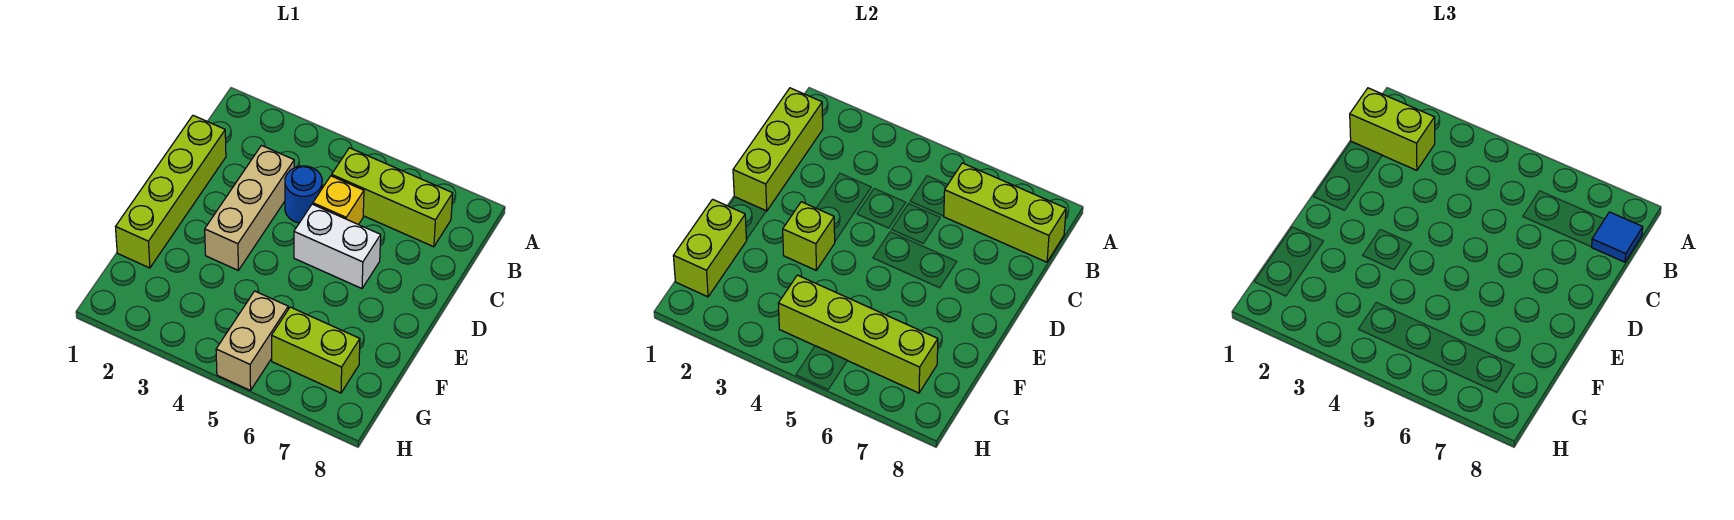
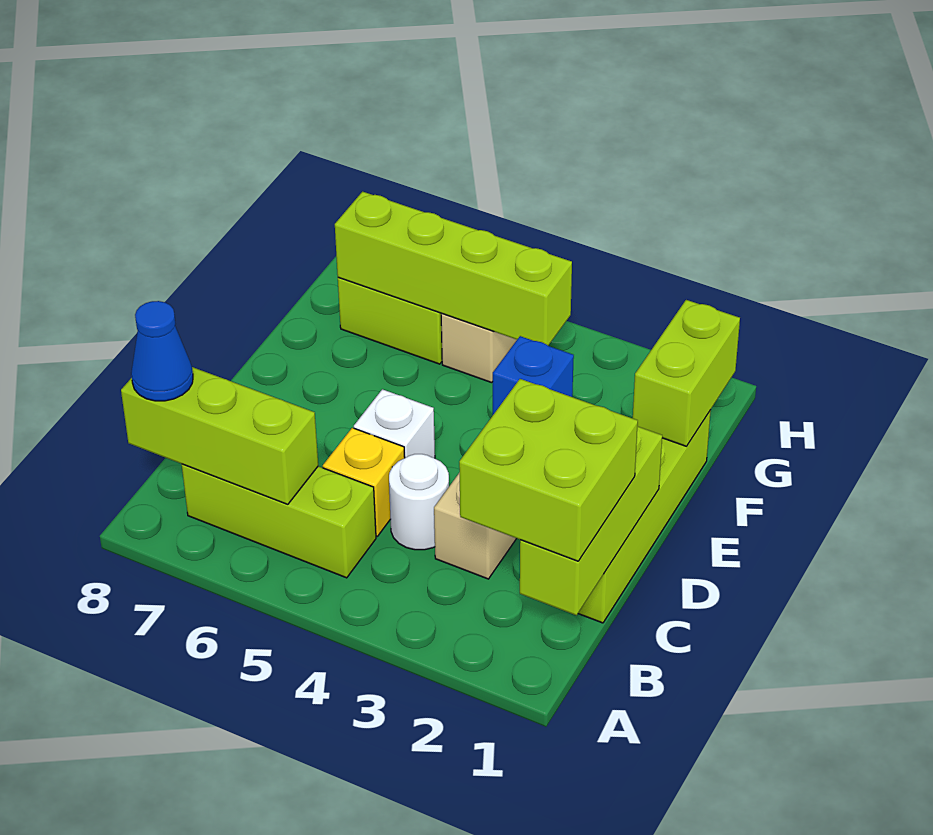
lime 1x2 brick [1350,88,1435,170] -> lime 2x2 brick [459,379,638,561]
blue 1x1 tile [1592,212,1643,262] -> blue 1x1 cone [131,301,193,401]
blue 1x1 round brick [285,166,322,223] -> white 1x1 round brick [389,454,449,550]
white 1x2 brick [294,204,381,288] -> white 1x1 brick [354,389,435,458]
lime 1x1 brick [783,202,835,270] -> blue 1x1 brick [493,336,574,415]

